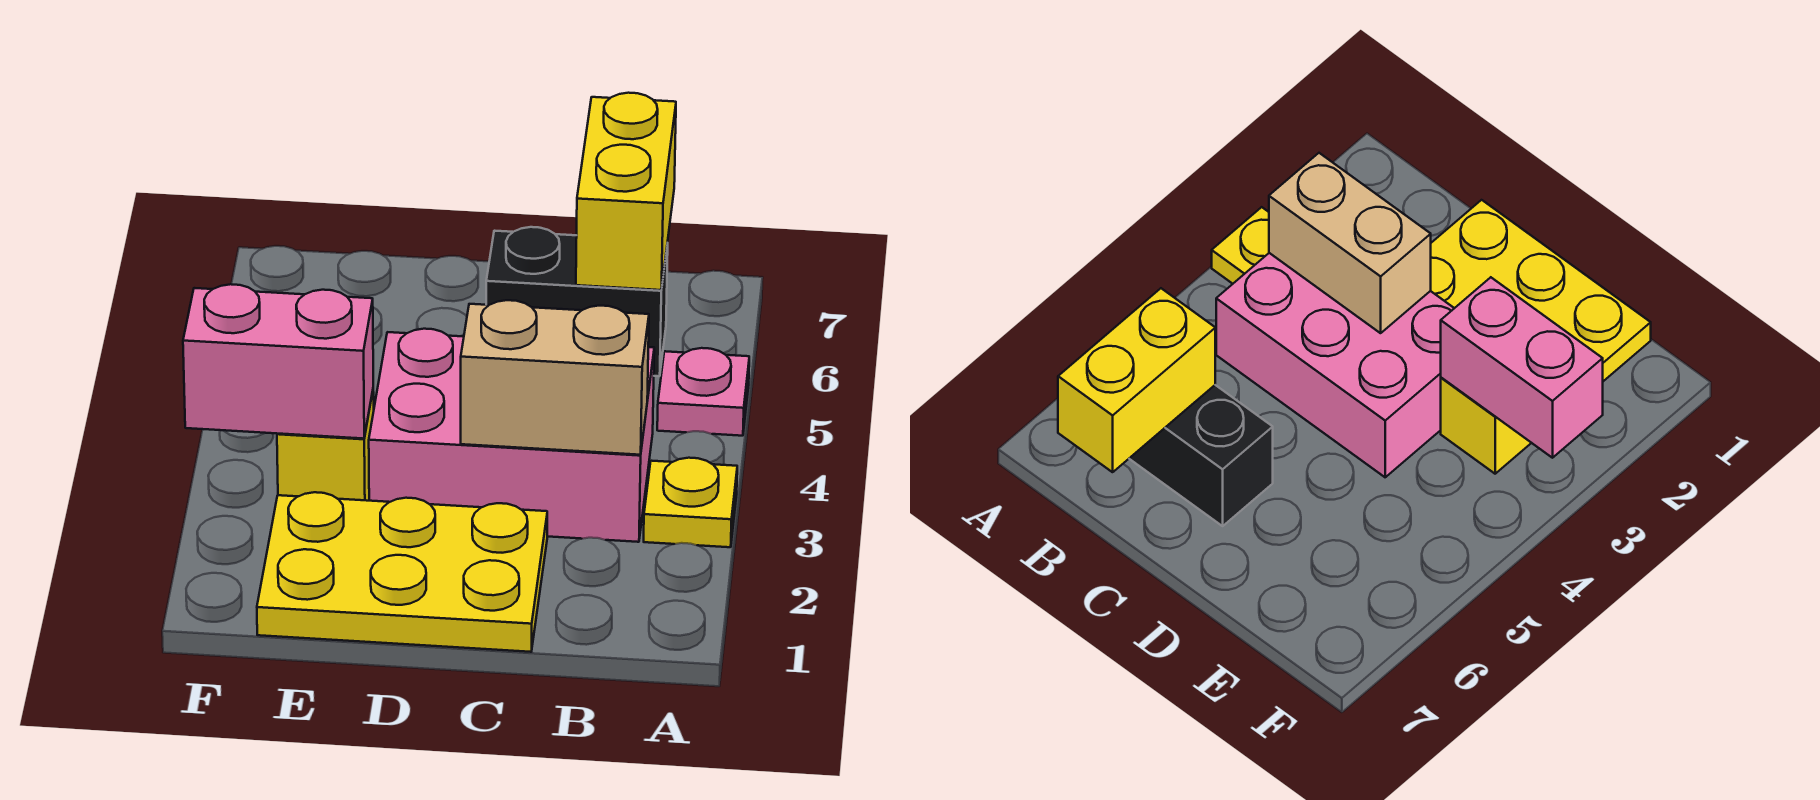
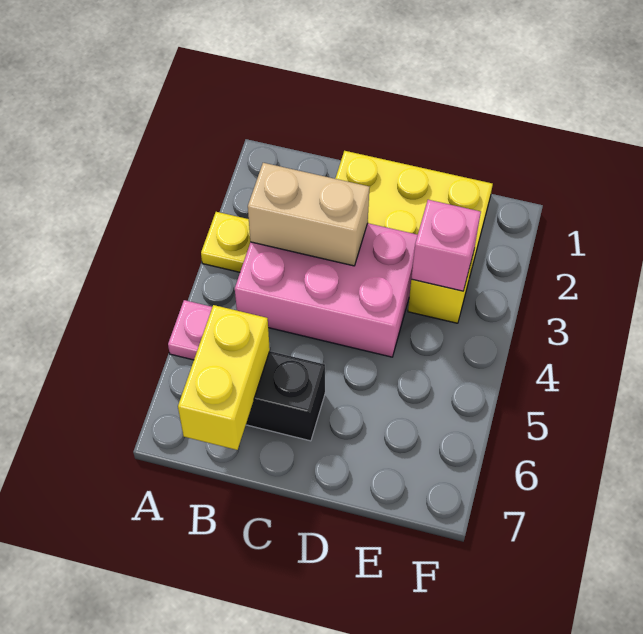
pink 1x2 brick [183,284,373,439] -> pink 1x1 brick [411,200,481,291]

